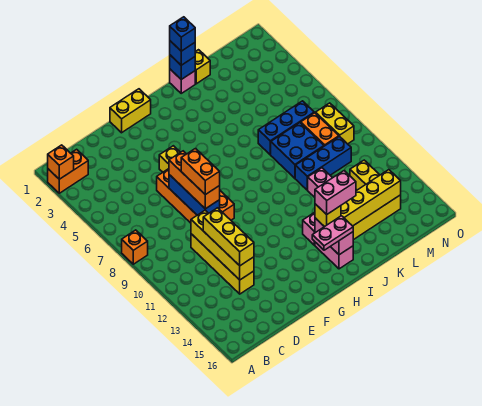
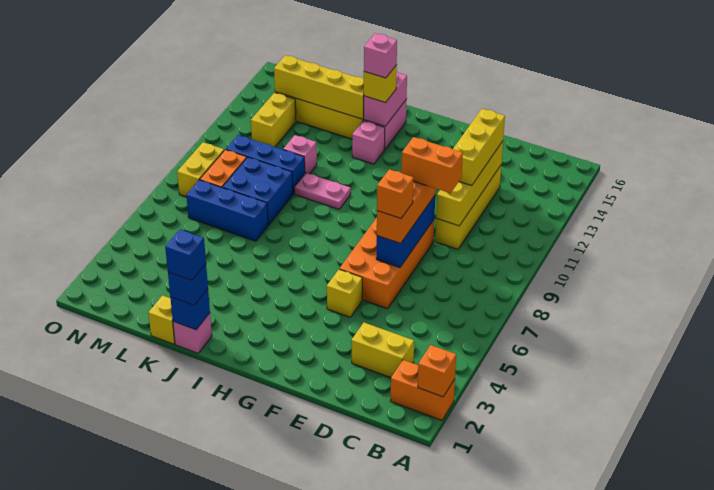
orange 1x1 brick [122,230,148,264] -> orange 1x1 brick moved to [377,169,414,218]
orange 1x2 brick [181,149,220,195] -> orange 1x2 brick turned to [401,137,463,193]
yellow 1x2 brick [110,89,151,133] -> yellow 1x2 brick moved to [352,323,414,378]
pink 1x2 plate [312,216,353,250] -> pink 1x2 plate moved to [294,173,351,209]
pink 1x2 brick [315,171,356,214] -> pink 1x1 brick [364,33,397,78]

